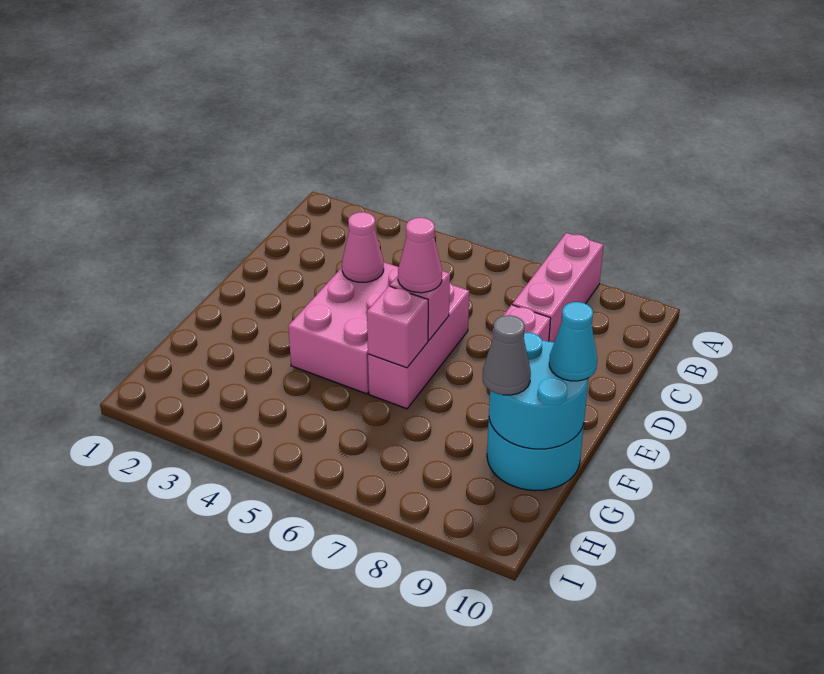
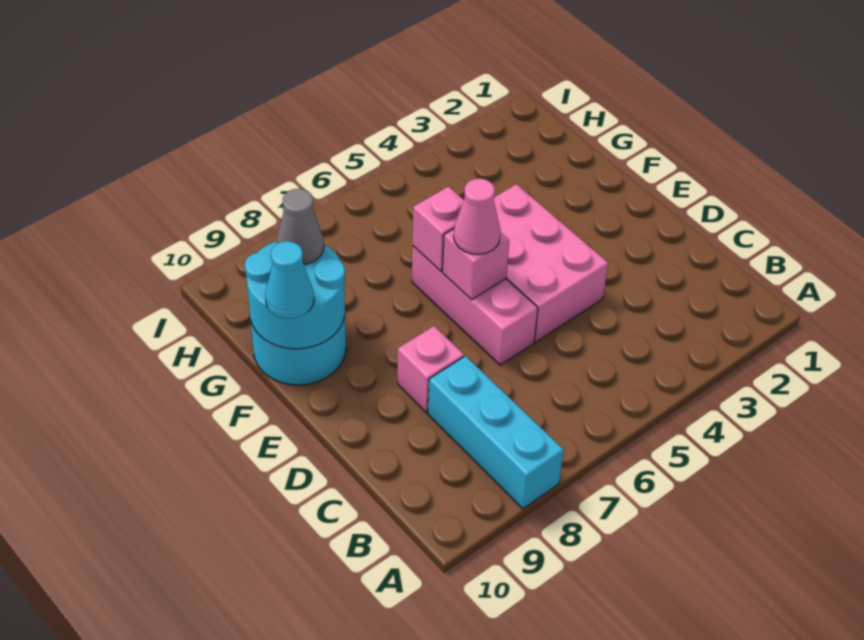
pink 1x3 brick [512,233,603,342] -> cyan 1x3 brick [428,356,564,509]
pink 1x1 cone [342,212,384,282] -> none

